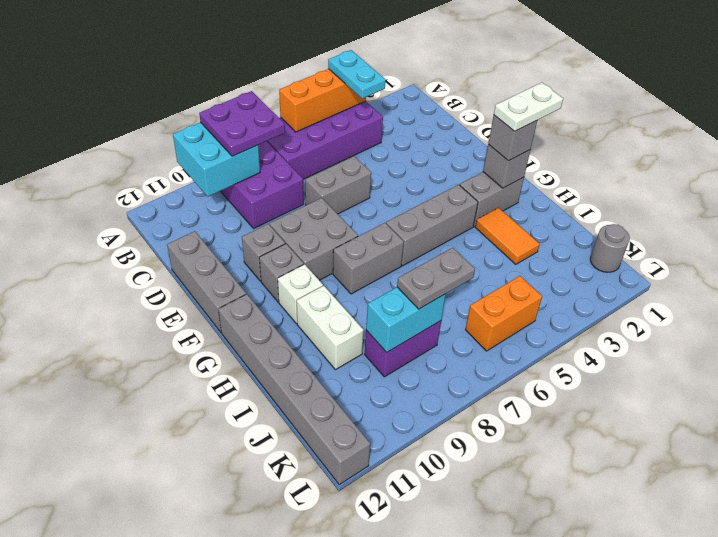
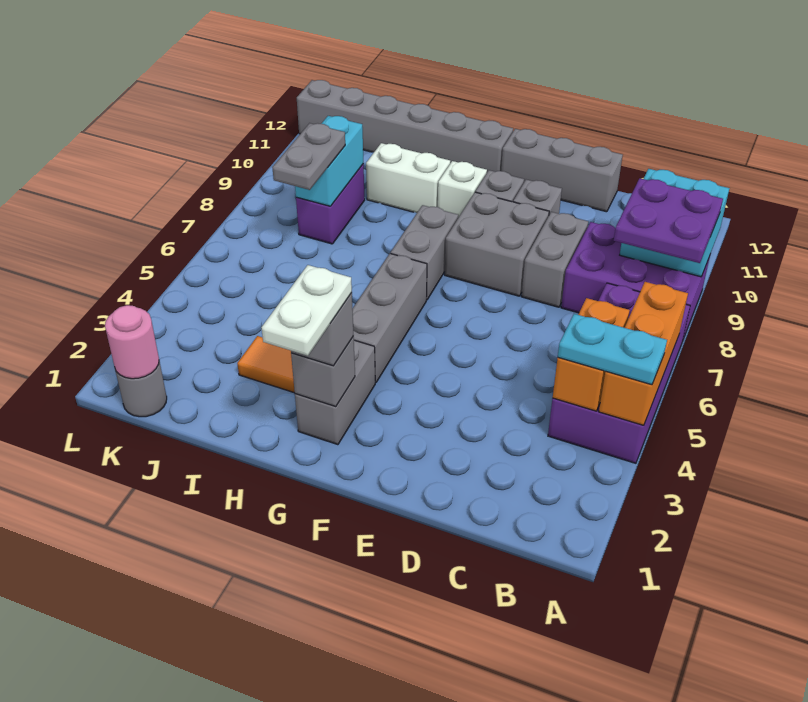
grey 1x2 brick [305,156,371,214] -> grey 1x2 brick moved to [522,212,588,307]
none -> pink 1x1 round brick [105,305,159,379]
orange 1x2 brick [465,276,542,351] -> orange 1x2 brick moved to [553,298,630,411]

